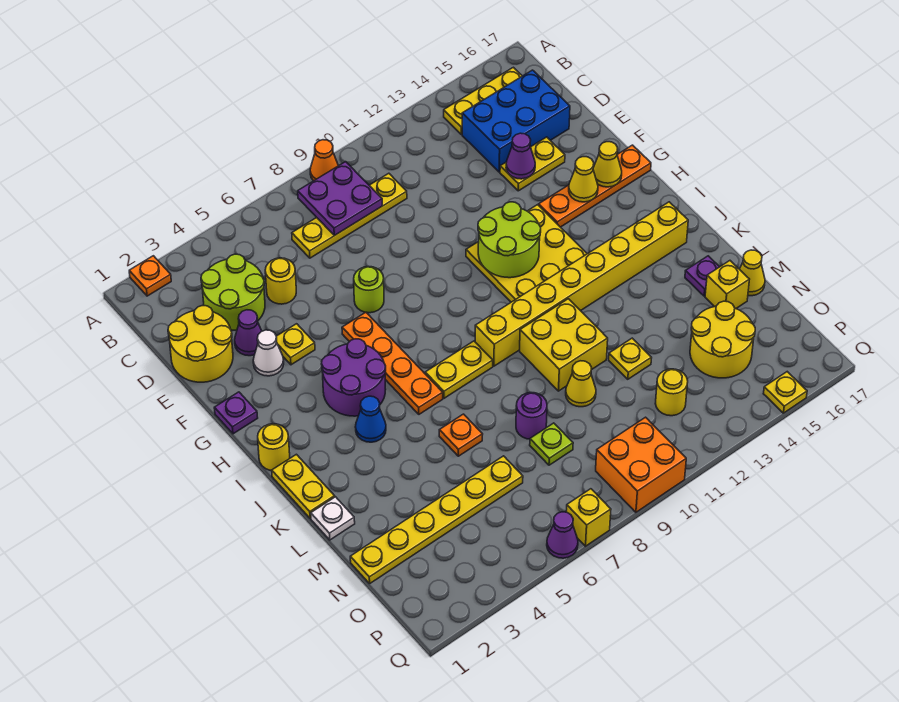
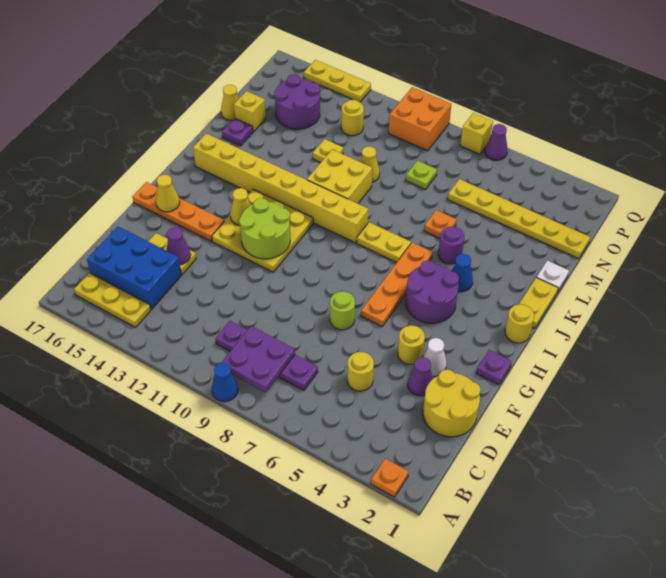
orange 1x1 cone [310,140,338,181] -> blue 1x1 cone [212,363,238,402]
lime 2x2 round brick [201,254,265,330] -> none
yellow 1x4 plate [292,173,407,258] -> purple 1x4 plate [215,321,318,390]
yellow 1x1 plate [276,324,315,365] -> yellow 1x1 round brick [398,325,425,364]
yellow 1x1 cone [569,157,598,202] -> yellow 1x1 cone moved to [230,188,251,225]
purple 1x1 round brick [516,393,547,439] -> purple 1x1 round brick moved to [438,227,464,264]
yellow 2x2 round brick [690,301,755,378] -> purple 2x2 round brick [274,74,320,129]
yellow 1x1 plate [763,372,807,413] -> yellow 1x3 plate [304,60,371,102]

